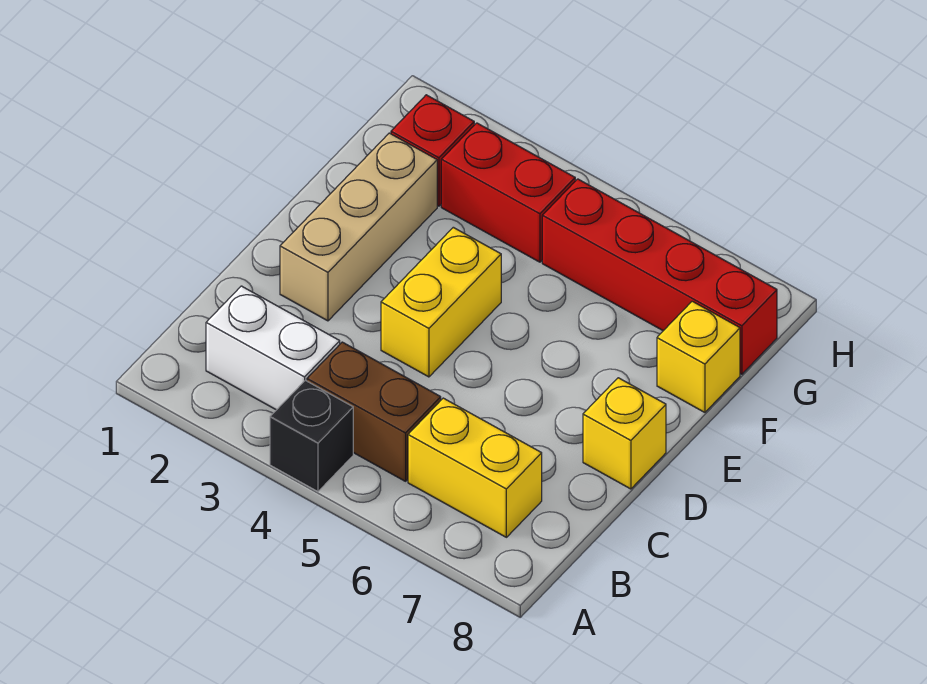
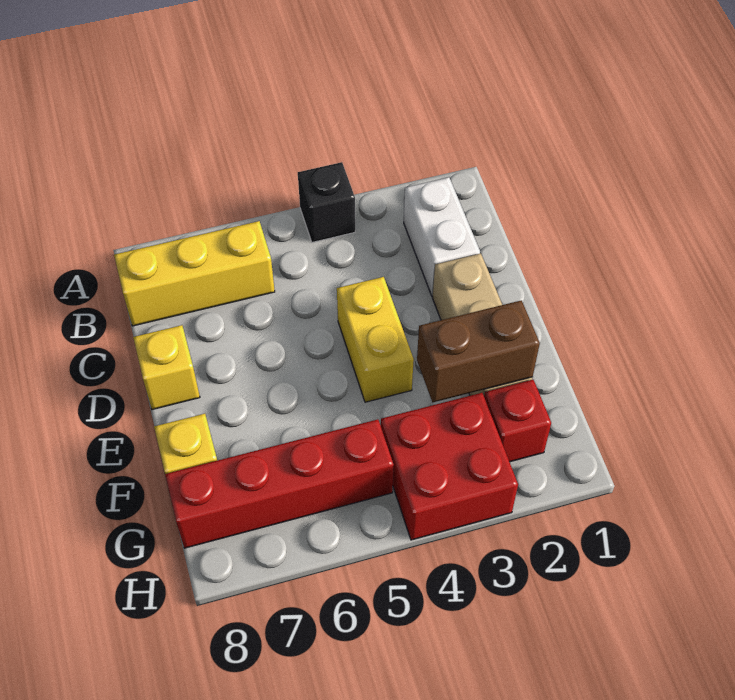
white 1x2 brick [206,286,340,410] -> white 1x2 brick turned to [404,177,480,296]
brown 1x2 brick [307,342,441,481] -> brown 1x2 brick moved to [417,300,540,402]
yellow 1x2 brick [408,398,542,537] -> yellow 1x3 brick [114,221,275,326]
red 1x2 brick [441,123,575,262] -> red 2x2 brick [381,393,518,540]

